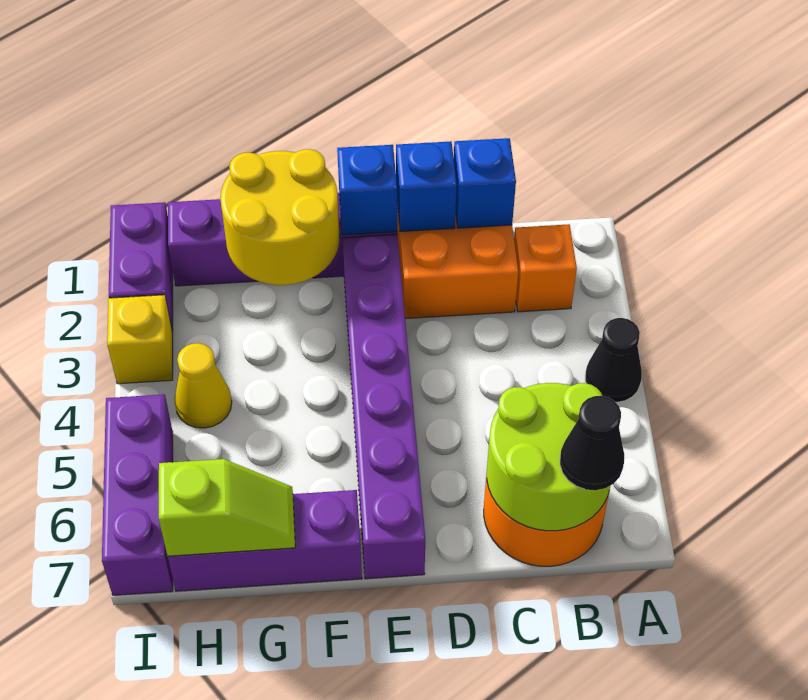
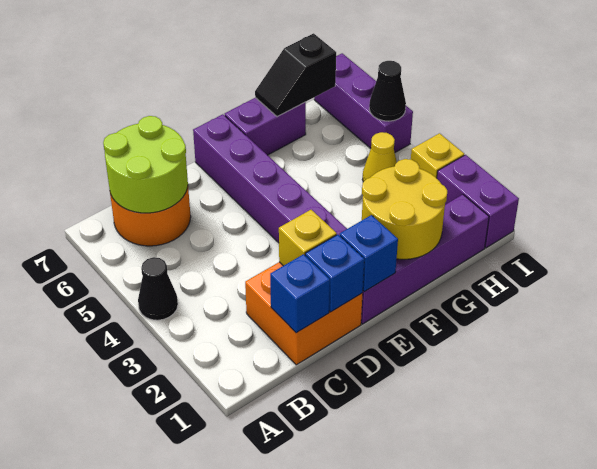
orange 1x1 brick [514,224,577,312] -> none
black 1x1 cone [560,396,624,490] -> black 1x1 cone moved to [369,61,406,121]
none -> yellow 1x1 brick [279,210,337,266]
purple 1x3 brick [168,490,362,591] -> purple 1x2 brick [225,98,306,155]
lime 1x2 slope [159,459,295,556] -> black 1x2 slope [255,33,336,117]

